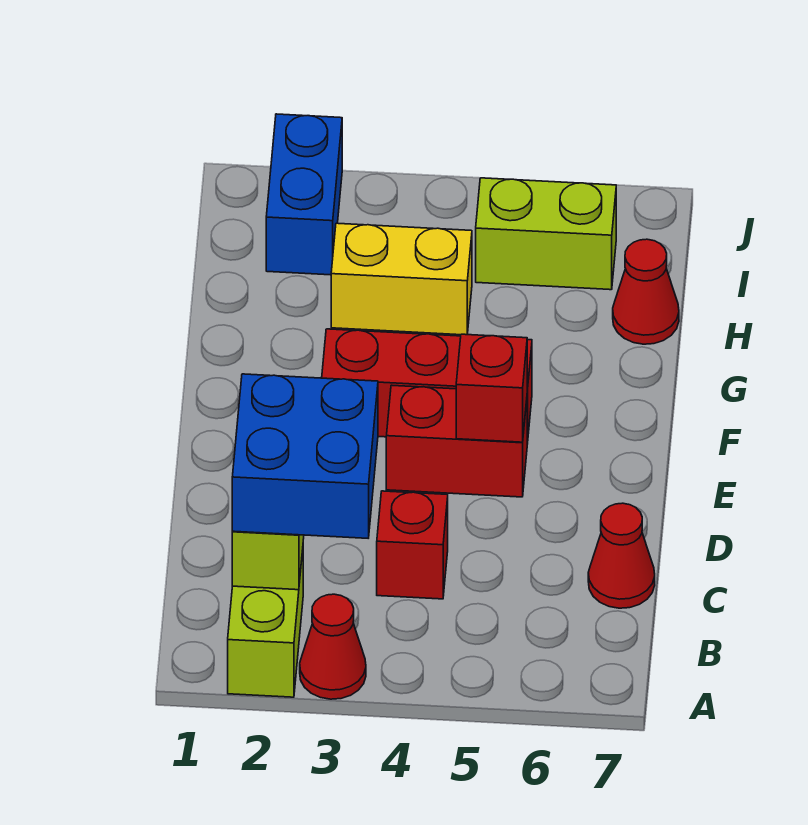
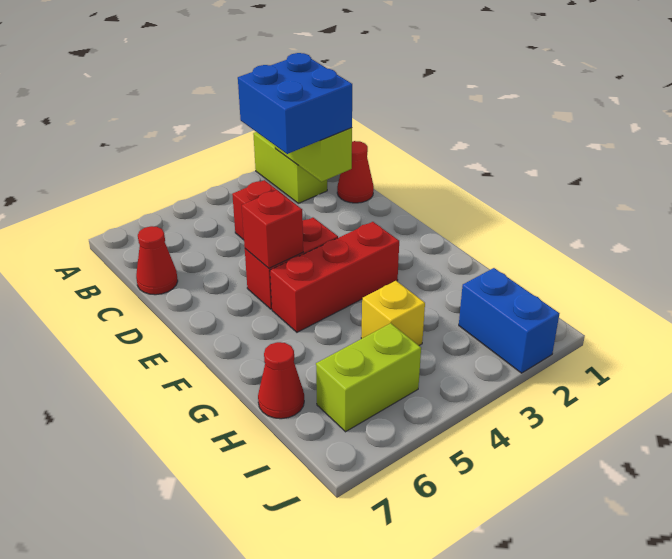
red 1x1 cone [300,594,366,699] -> red 1x1 cone moved to [337,141,374,203]
yellow 1x2 brick [331,223,472,335] -> yellow 1x1 brick [361,281,425,345]

